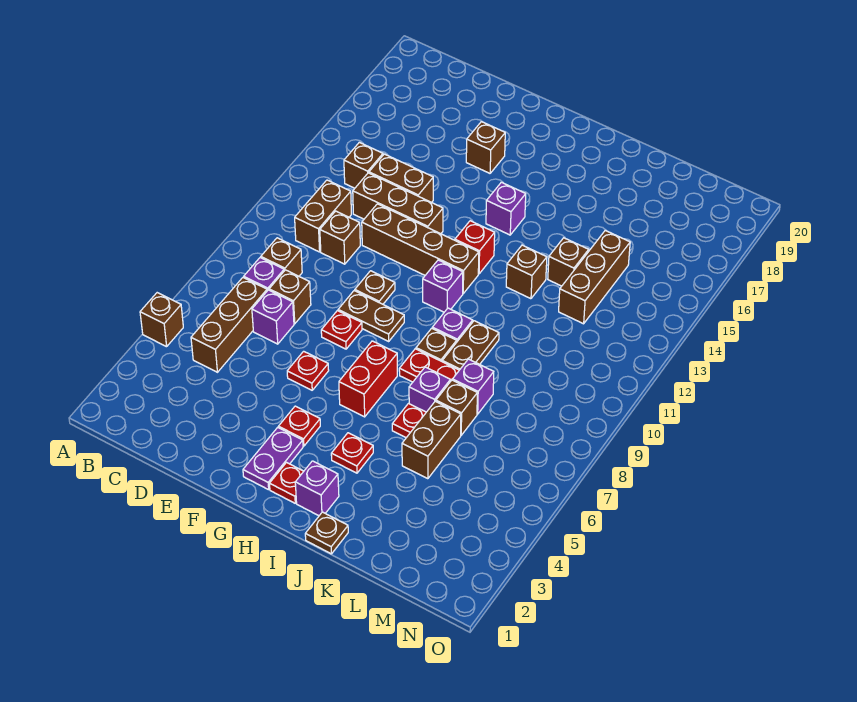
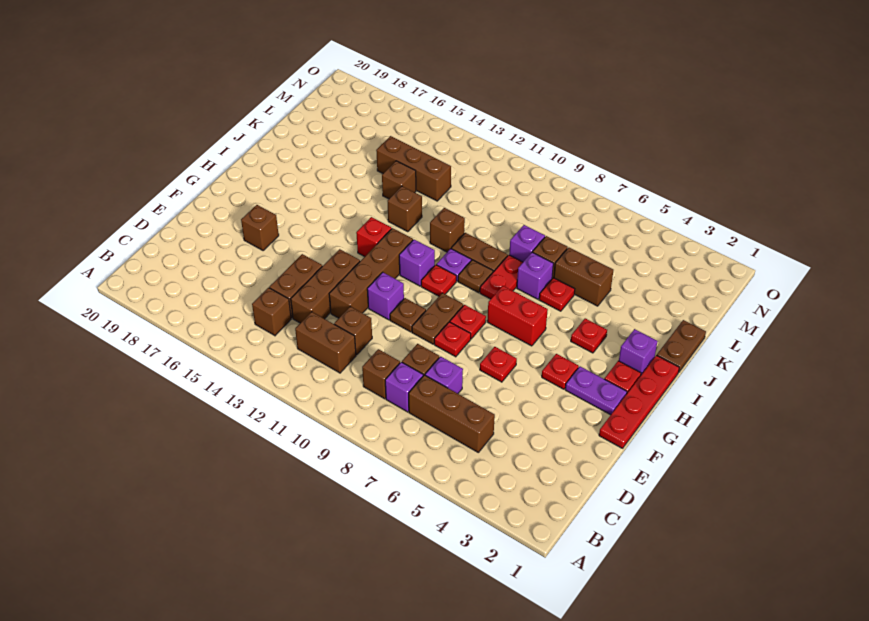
brown 1x1 brick [140,293,183,347] -> brown 1x1 brick moved to [430,208,465,252]
none -> red 1x4 plate [599,355,679,448]
none -> red 1x1 plate [450,305,486,339]
none -> red 1x1 plate [421,265,456,296]
purple 1x1 brick [486,182,526,235] -> purple 1x1 brick moved to [367,272,404,320]
brown 1x1 plate [305,512,348,554] -> brown 1x2 plate [657,320,706,373]

